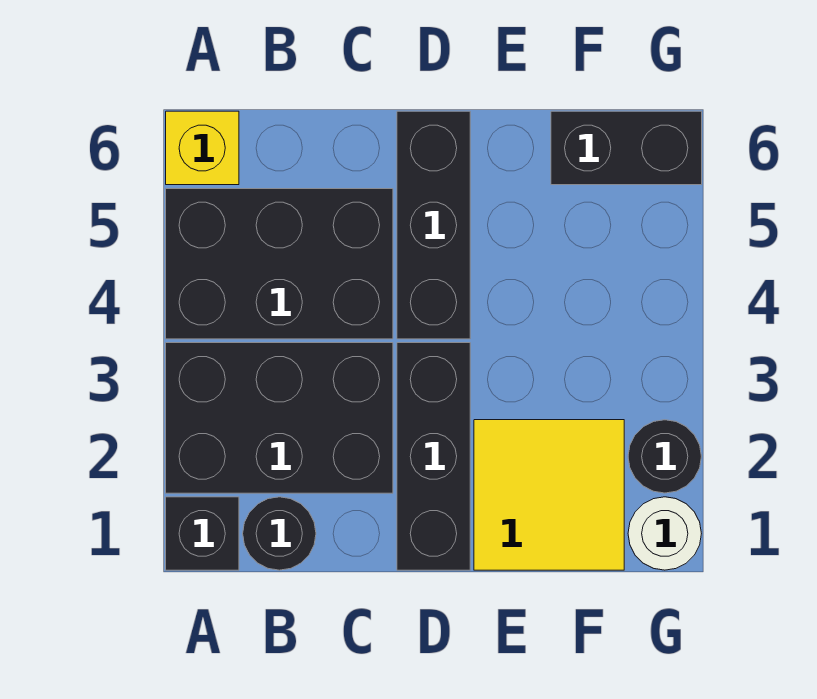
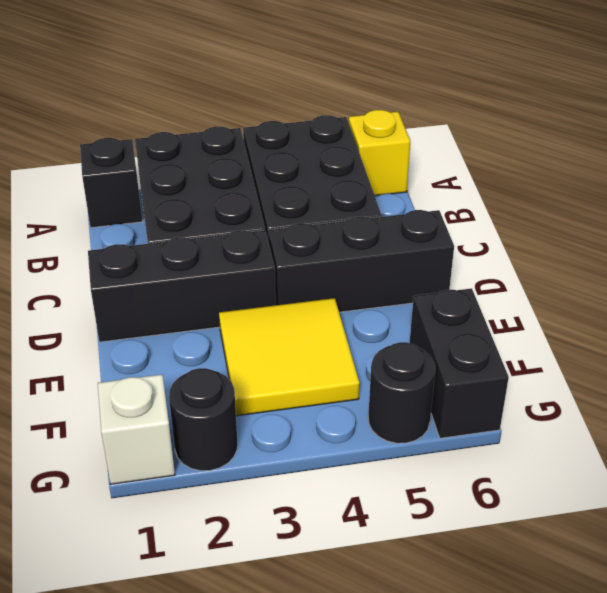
black 1x1 round brick [243,497,316,570] -> black 1x1 round brick moved to [368,342,435,443]
yellow 2x2 tile [474,420,624,570] -> yellow 2x2 tile moved to [219,298,360,416]
white 1x1 round brick [628,497,701,570] -> white 1x1 brick [98,374,175,484]

